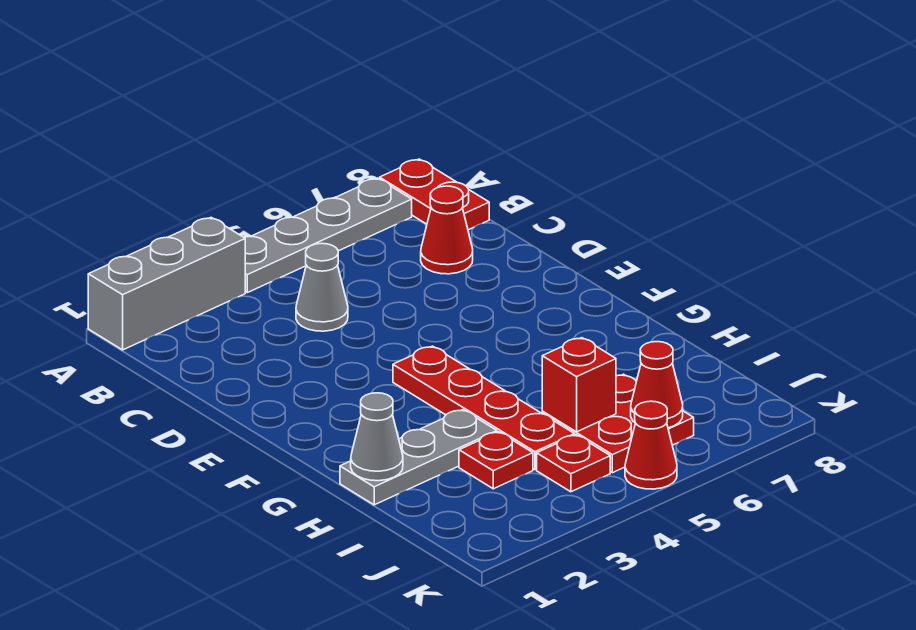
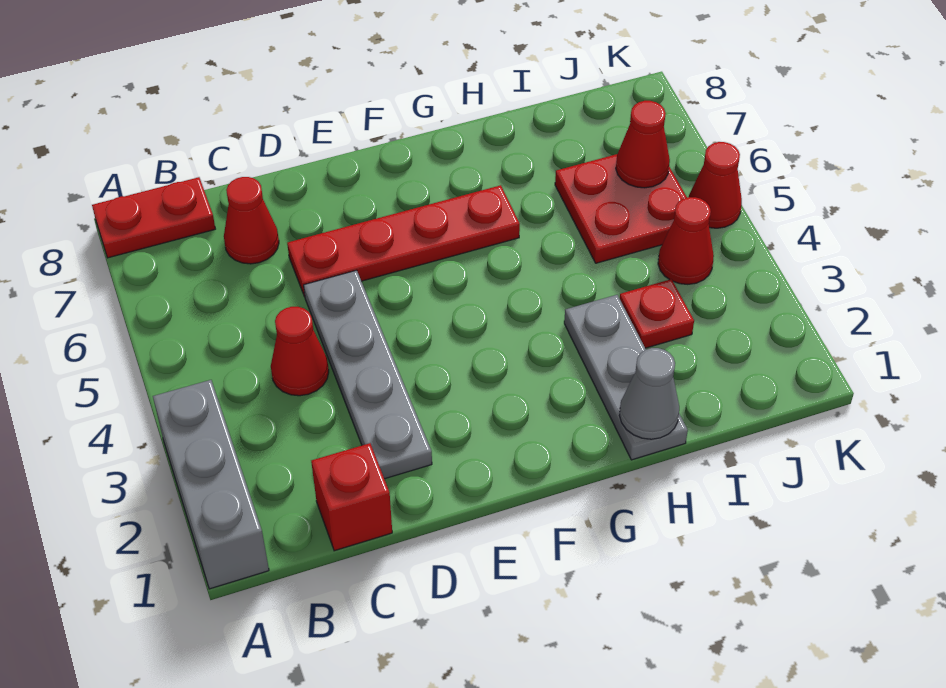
grey 1x4 plate [244,178,412,293] -> grey 1x4 plate moved to [304,270,432,479]
grey 1x1 cone [296,243,348,331] -> red 1x1 cone [271,307,329,396]
red 1x4 plate [393,346,575,470] -> red 1x4 plate moved to [287,185,520,297]
red 1x1 brick [542,338,616,432] -> red 1x1 brick moved to [311,443,392,551]
red 1x1 plate [537,435,610,492] -> red 1x1 cone [658,197,714,284]

